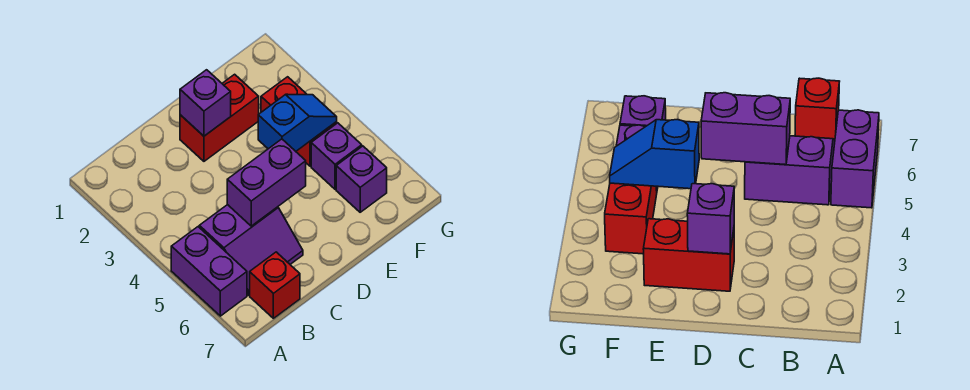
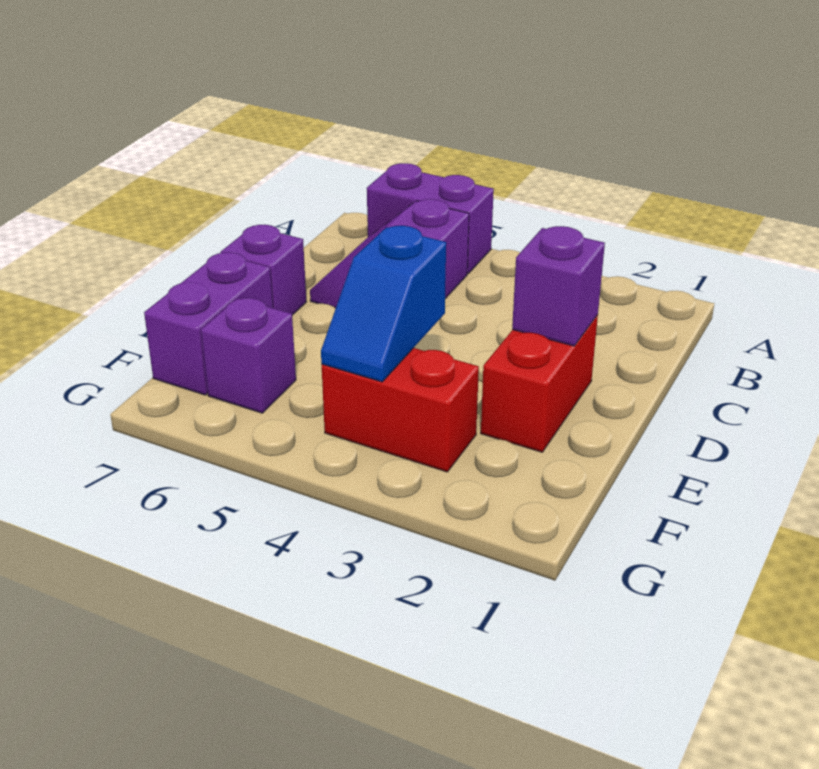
red 1x1 brick [250,252,300,318] -> none
purple 1x2 brick [227,139,306,226] -> purple 1x2 brick moved to [144,252,273,395]
purple 1x1 brick [311,123,362,189] -> purple 1x1 brick moved to [220,225,306,315]

